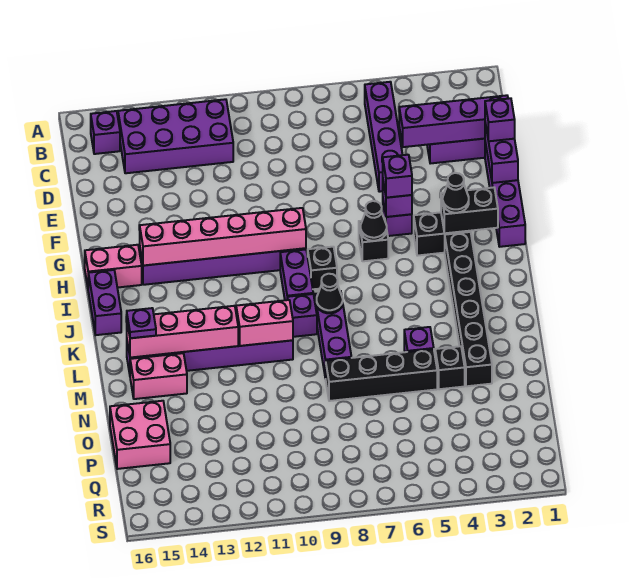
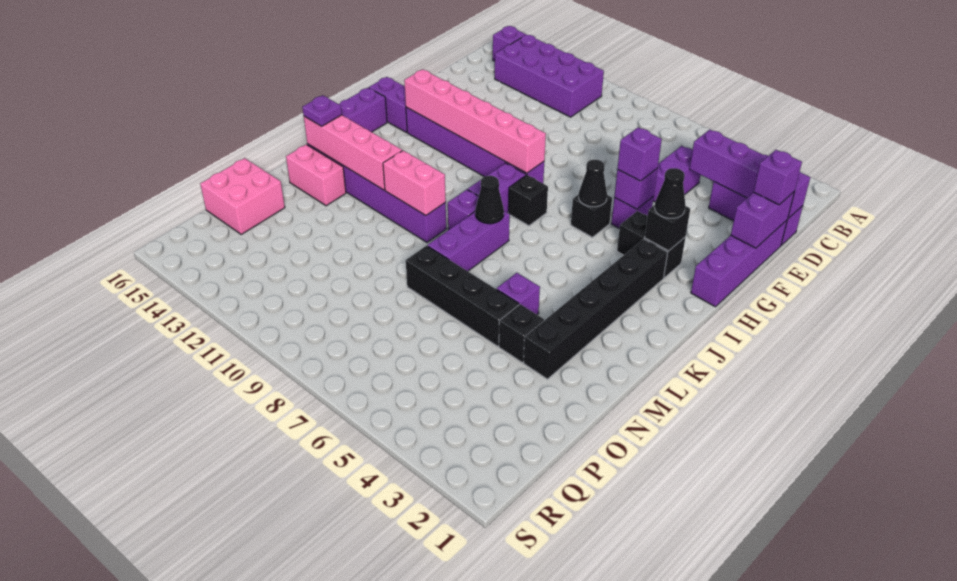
purple 1x4 brick [365,82,402,192] -> purple 1x2 brick [653,146,700,202]
black 1x2 brick [441,187,498,233] -> black 1x1 brick [645,205,690,251]
pink 1x2 brick [85,245,142,288] -> purple 1x2 brick [369,77,407,132]

